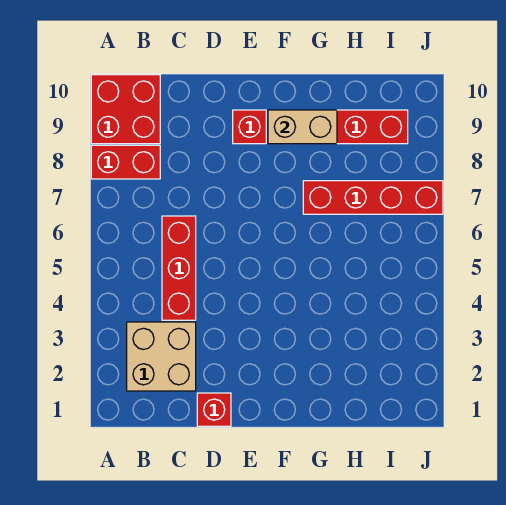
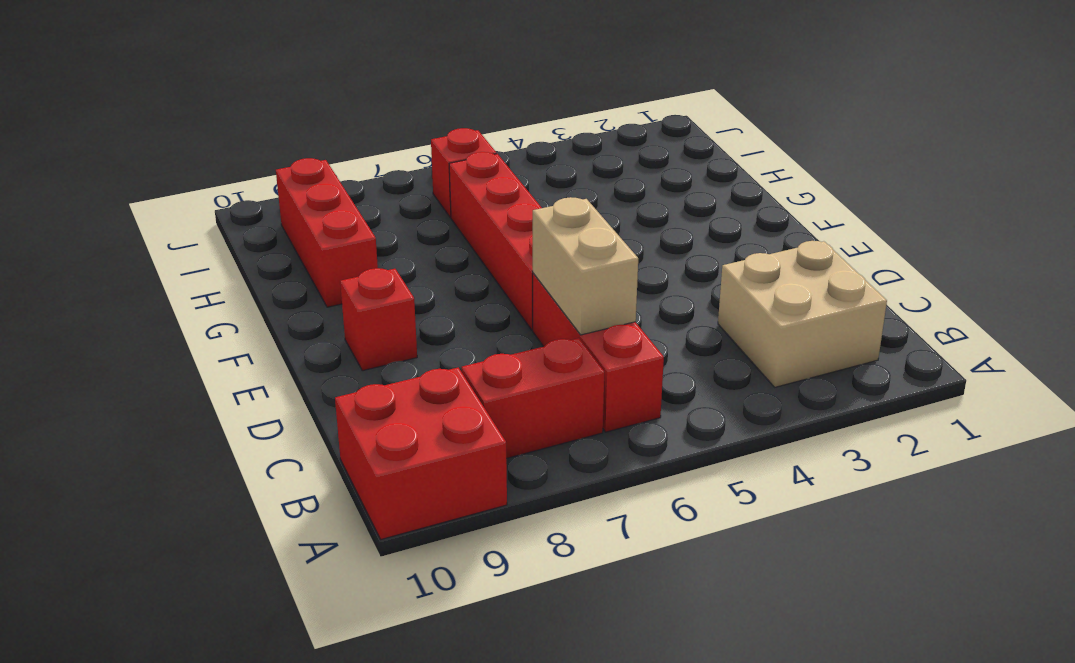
red 1x2 brick [91,145,160,179] -> red 1x2 brick turned to [462,338,604,458]
red 1x3 brick [162,216,196,320] -> red 1x3 brick turned to [533,273,664,432]
red 1x1 brick [197,393,231,426] -> red 1x1 brick moved to [431,128,496,218]
tan 1x2 brick [268,110,337,144] -> tan 1x2 brick moved to [533,197,638,335]
red 1x4 brick [303,181,443,214] -> red 1x4 brick moved to [449,152,542,330]

